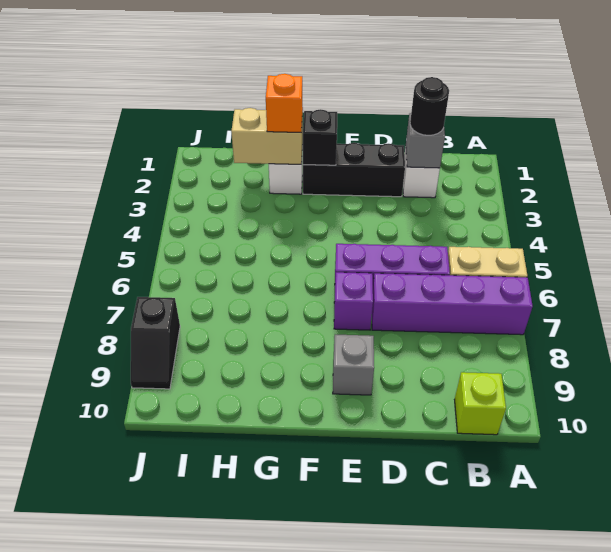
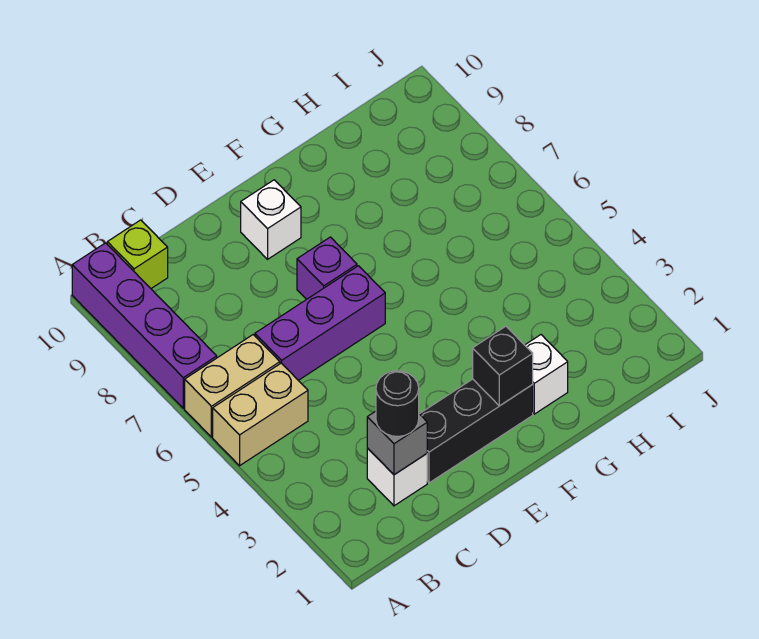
purple 1x4 brick [372,273,533,335] -> purple 1x4 brick turned to [72,243,217,408]
grey 1x1 brick [333,335,374,395] -> white 1x1 brick [241,180,301,259]
tan 1x2 brick [231,108,303,164] -> tan 1x2 brick moved to [213,363,308,466]
orange 1x1 brick [266,74,303,132] -> none
black 1x2 slope [131,297,180,389] -> none

